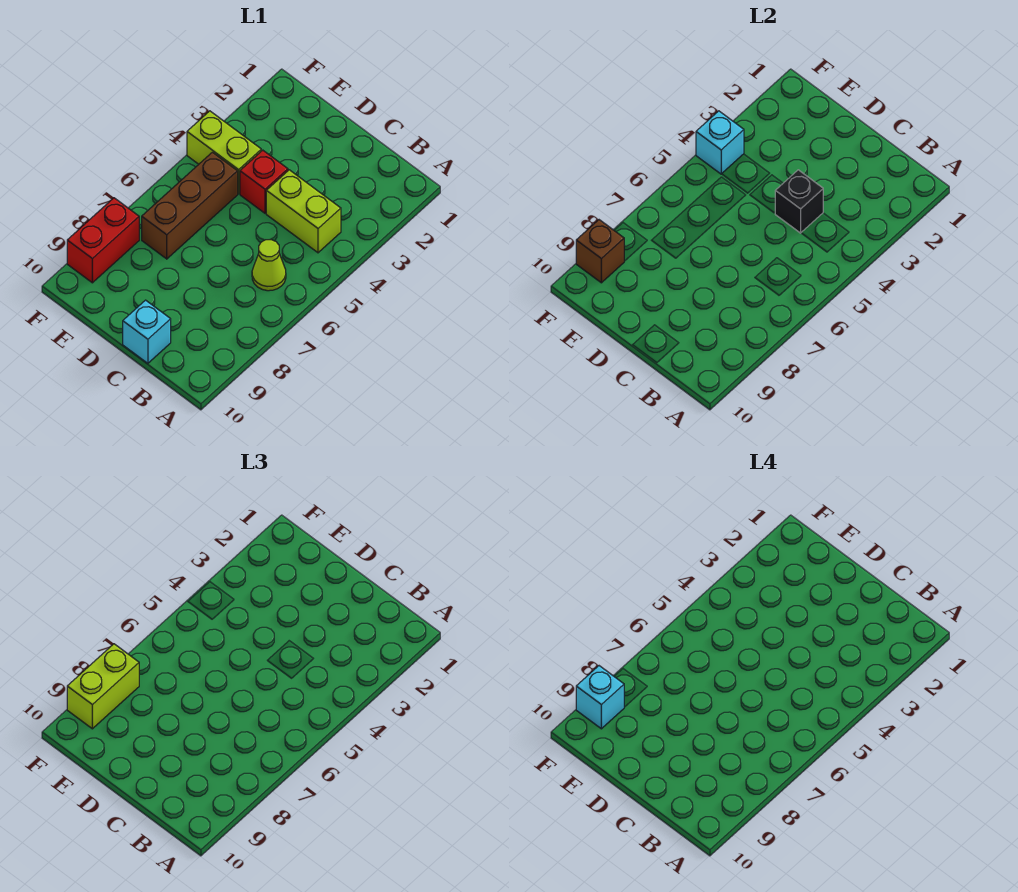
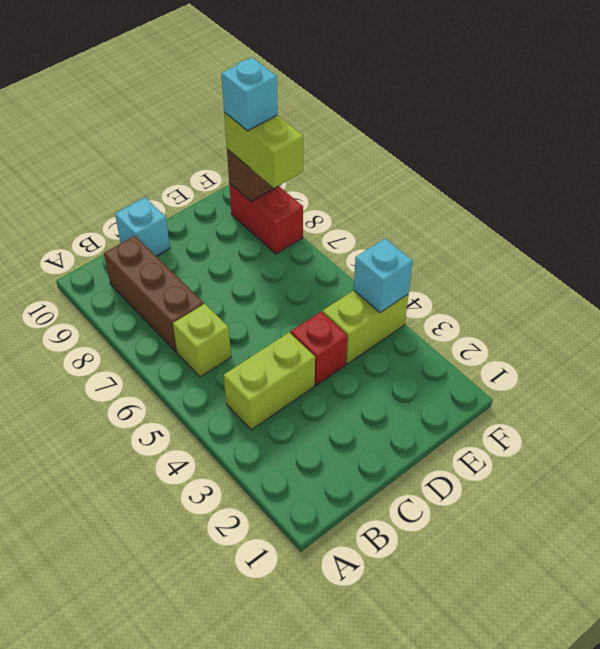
lime 1x1 cone [252,240,286,291] -> lime 1x1 brick [173,304,231,377]
black 1x1 brick [775,170,823,233] -> none
brown 1x3 brick [142,152,238,259] -> brown 1x3 brick moved to [104,236,204,352]

